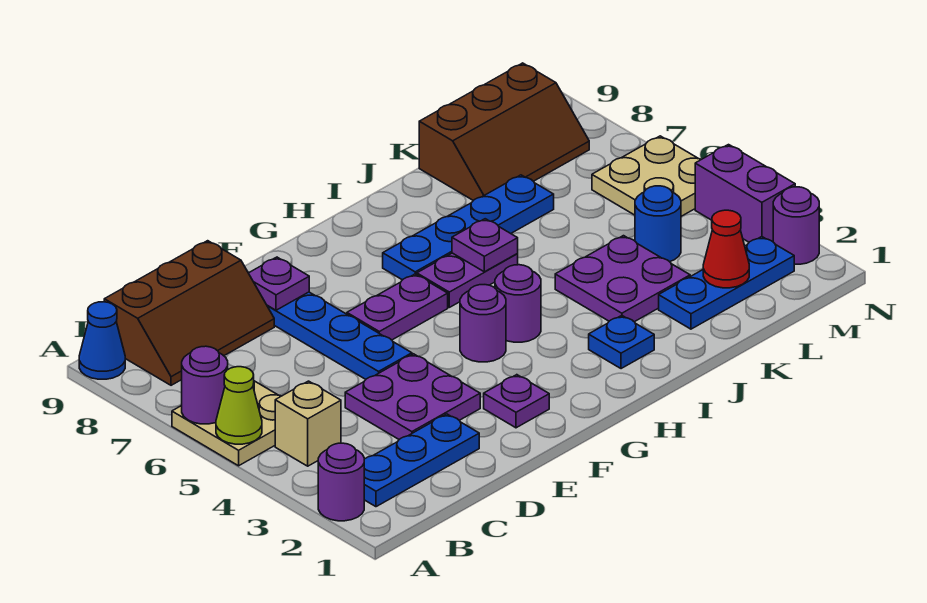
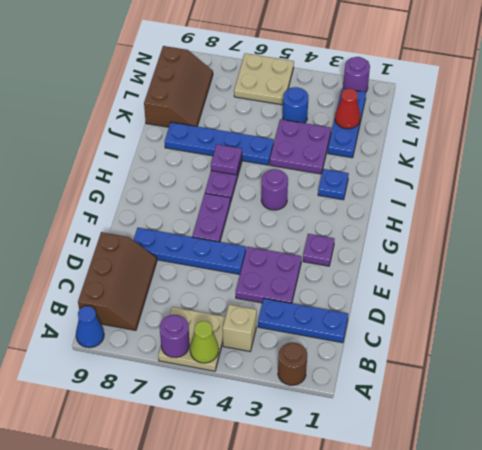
purple 1x1 round brick [318,443,364,521] -> brown 1x1 round brick [278,342,307,385]
blue 1x3 plate [364,414,479,507] -> blue 1x3 plate turned to [258,298,348,343]
purple 1x1 plate [249,257,309,310] -> none
purple 1x1 round brick [460,285,506,362] -> none
blue 1x4 plate [383,175,554,280] -> blue 1x4 plate turned to [165,122,274,165]
purple 1x2 brick [695,145,795,242] -> none

